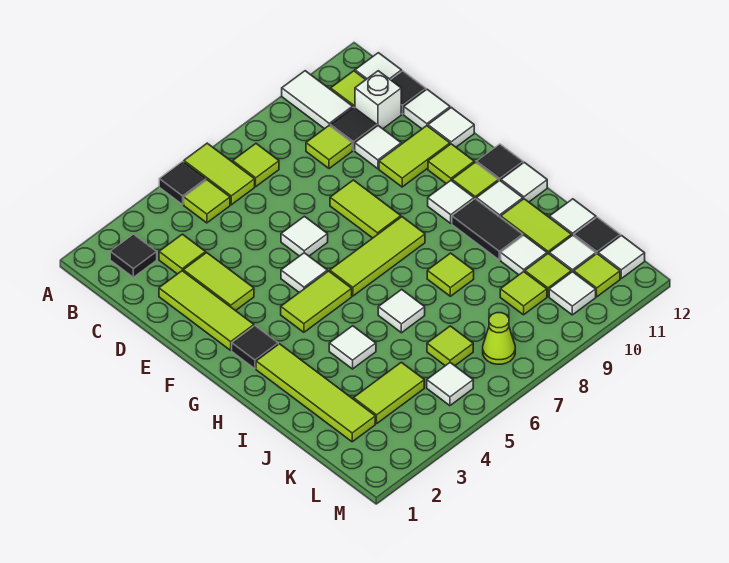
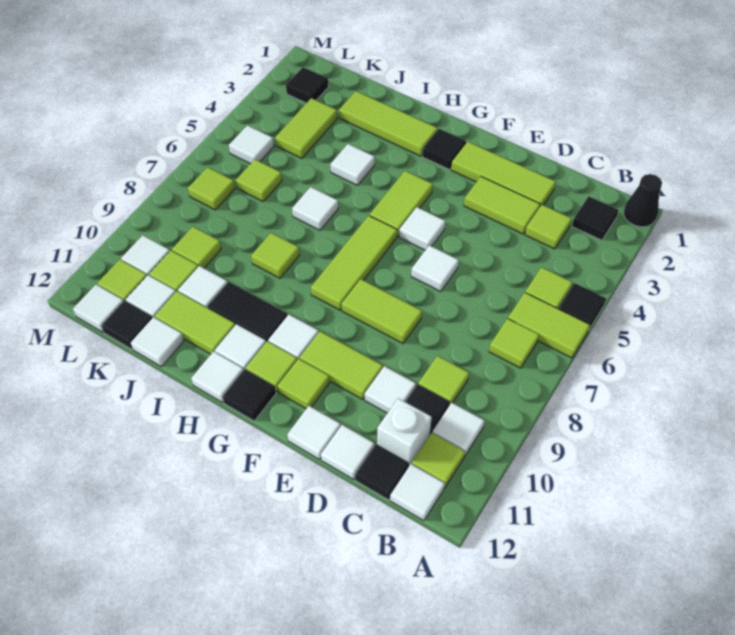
none -> black 1x1 cone [624,174,662,227]
white 1x2 tile [282,71,353,129] -> white 1x1 tile [432,403,485,456]
lime 1x2 tile [379,126,450,187] -> lime 1x2 tile turned to [300,331,383,399]
lime 1x4 tile [256,344,375,442] -> lime 1x3 tile [339,91,437,156]
none -> black 1x1 tile [286,67,328,103]
lime 1x1 cone [483,313,515,364] -> lime 1x1 tile [188,167,235,210]

